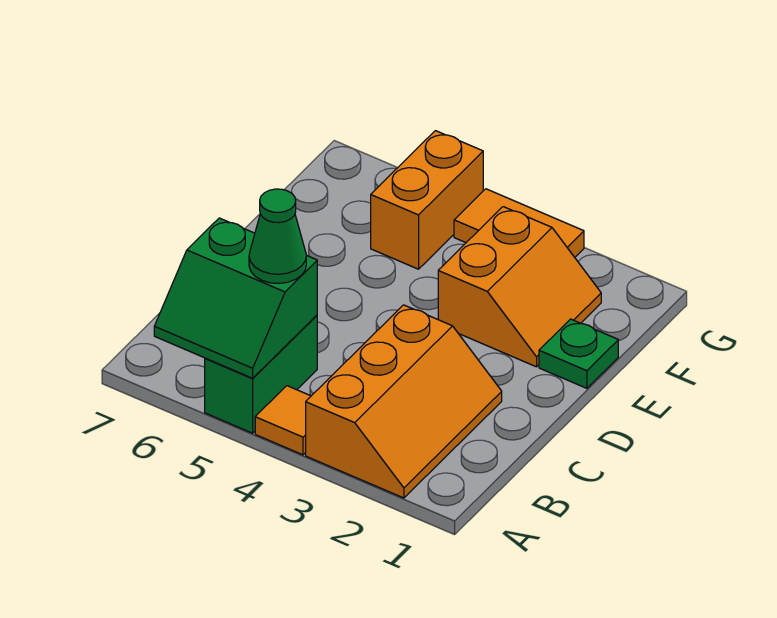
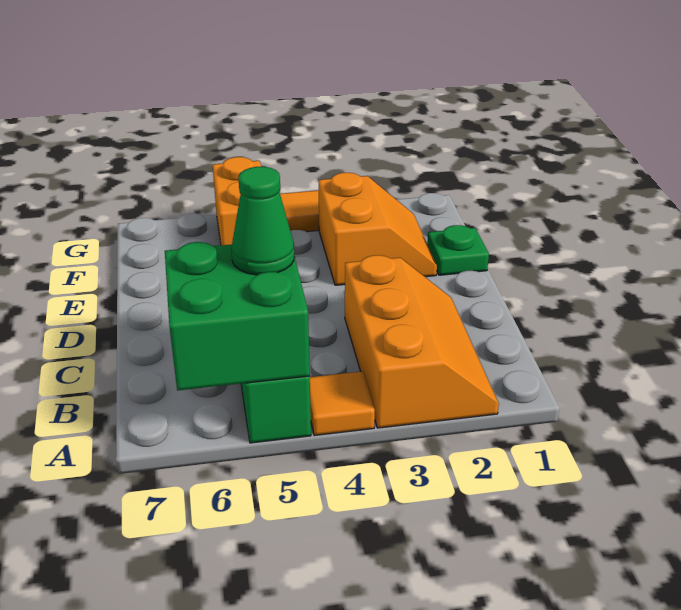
green 2x2 slope [154,218,317,378] -> green 2x2 brick [165,242,310,391]

